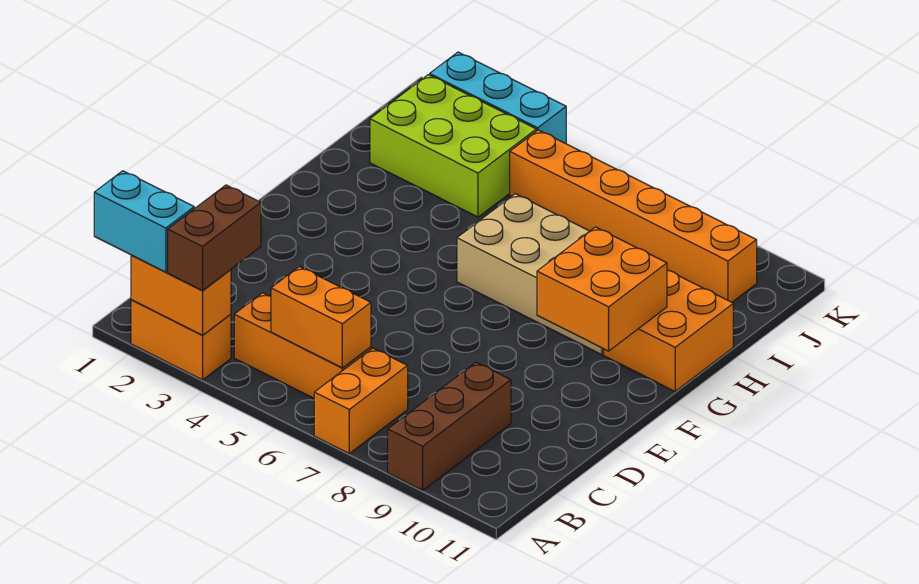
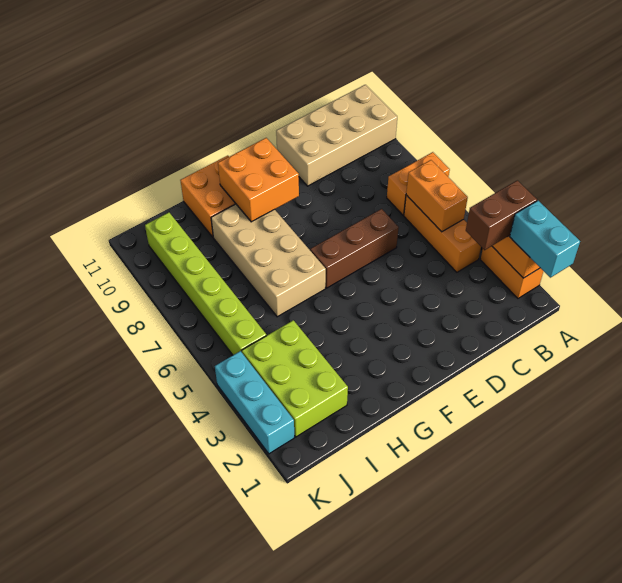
brown 1x3 brick [388,362,511,490] -> brown 1x3 brick moved to [310,209,399,288]
none -> tan 2x4 brick [276,85,397,186]
orange 1x6 brick [510,130,757,302] -> lime 1x6 brick [145,212,266,355]

